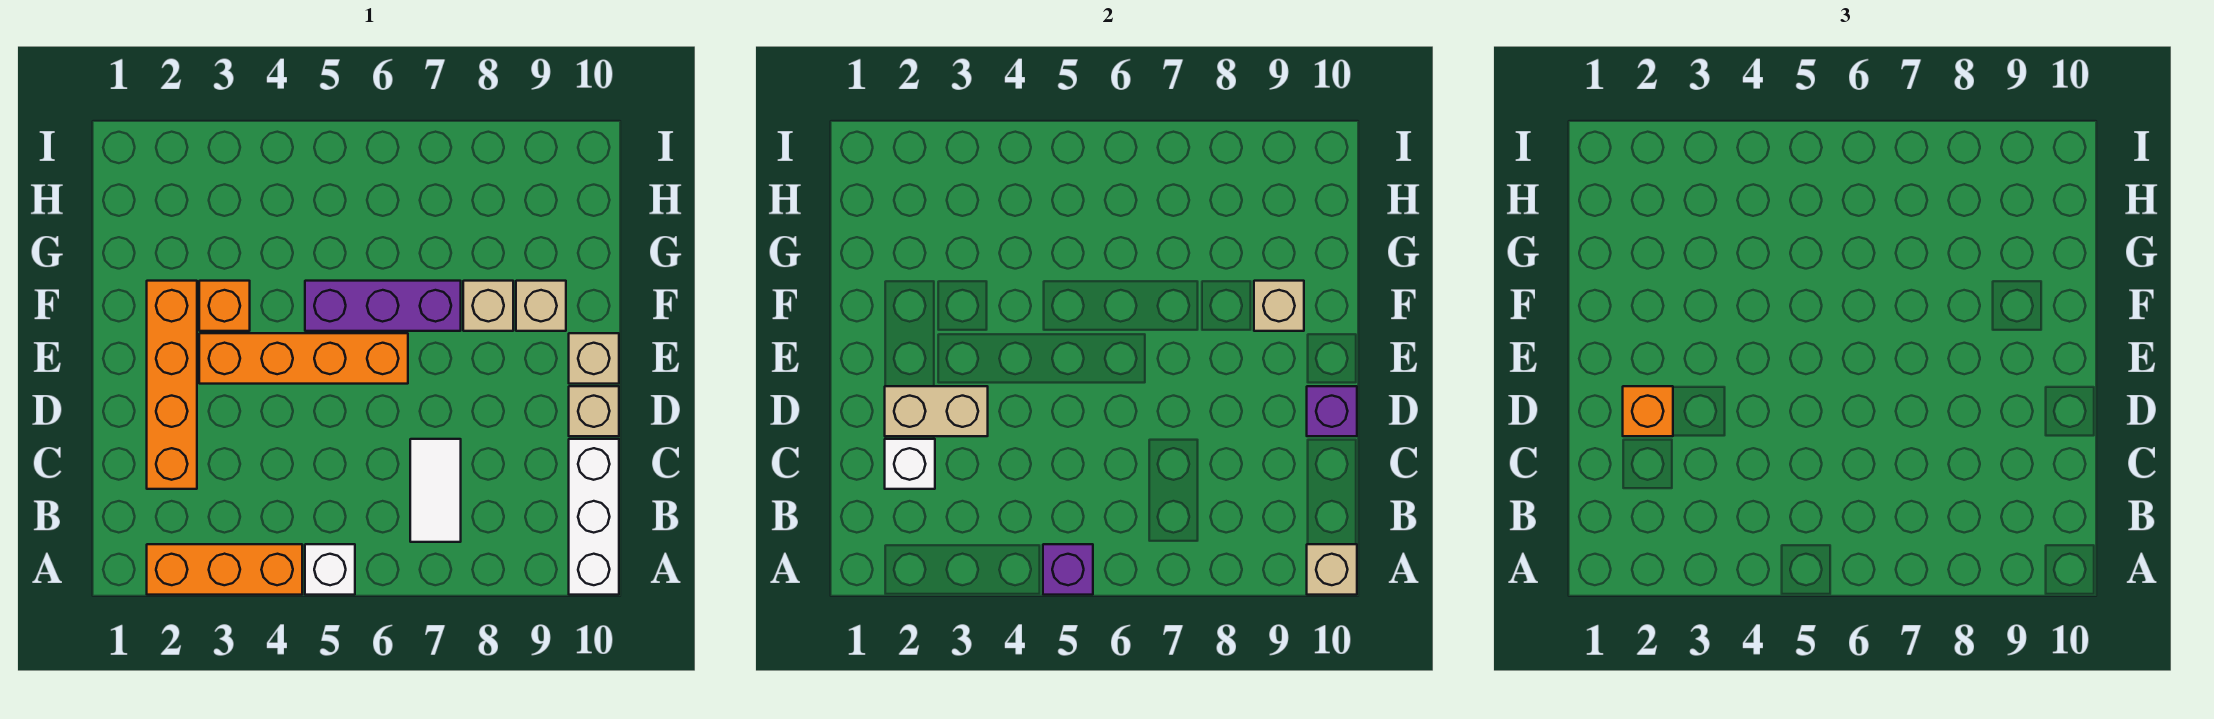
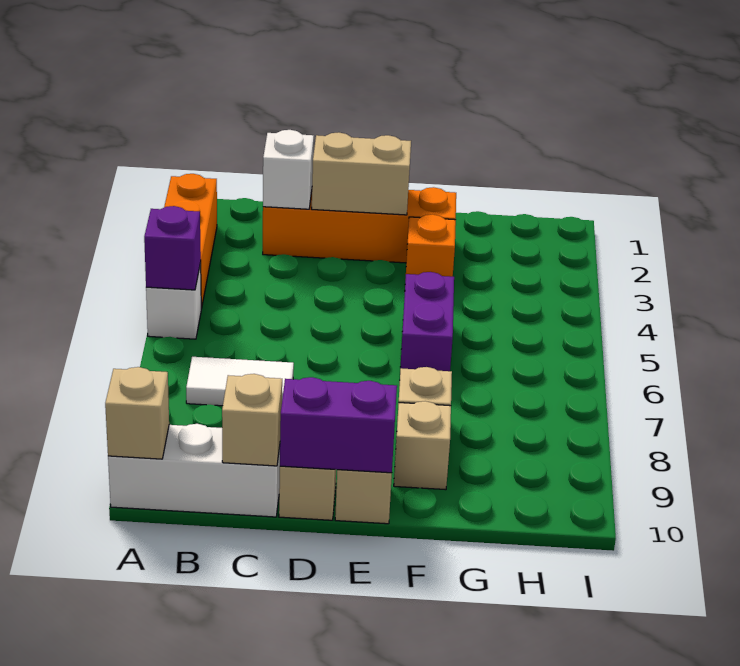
tan 1x2 brick [885,386,988,436] -> tan 1x2 brick turned to [312,132,411,215]
orange 1x1 brick [1623,386,1673,436] -> none
purple 1x1 brick [1307,386,1357,436] -> purple 1x2 brick [280,377,397,473]
orange 1x4 brick [199,333,408,384] -> none
purple 1x3 brick [305,281,461,331] -> purple 1x2 brick [400,272,454,371]
tan 1x1 brick [1254,281,1304,331] -> tan 1x1 brick moved to [222,374,282,466]

